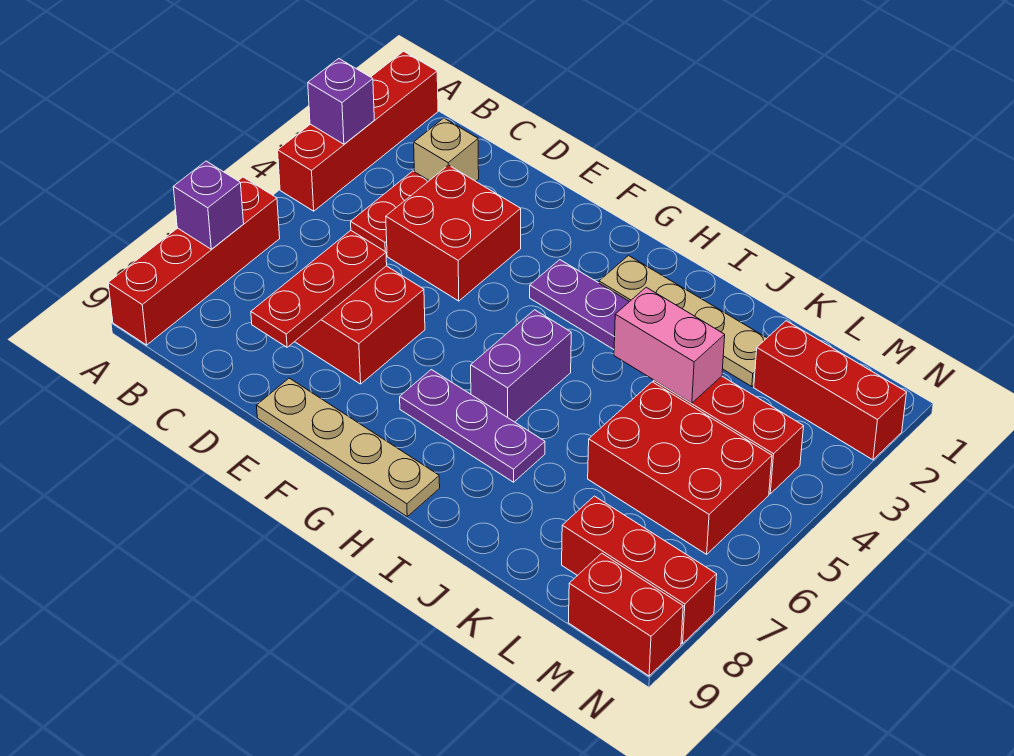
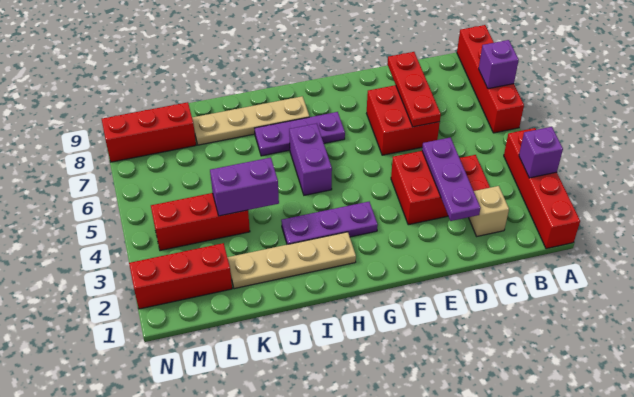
none -> purple 1x3 plate [422,137,480,221]
tan 1x4 plate [257,378,440,516] -> tan 1x4 plate moved to [192,96,309,145]
pink 1x2 brick [614,287,725,403] -> purple 1x2 brick [210,158,279,216]
red 2x3 brick [588,382,772,554] -> none
red 1x2 brick [568,553,683,676] -> none

